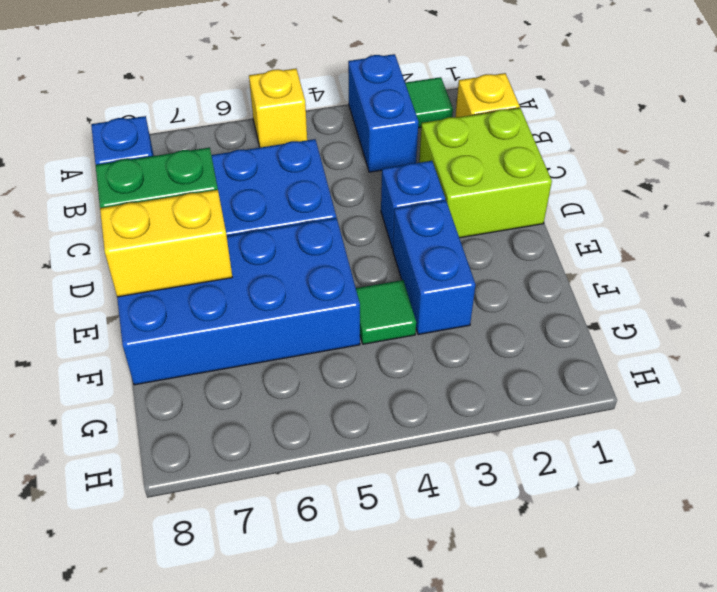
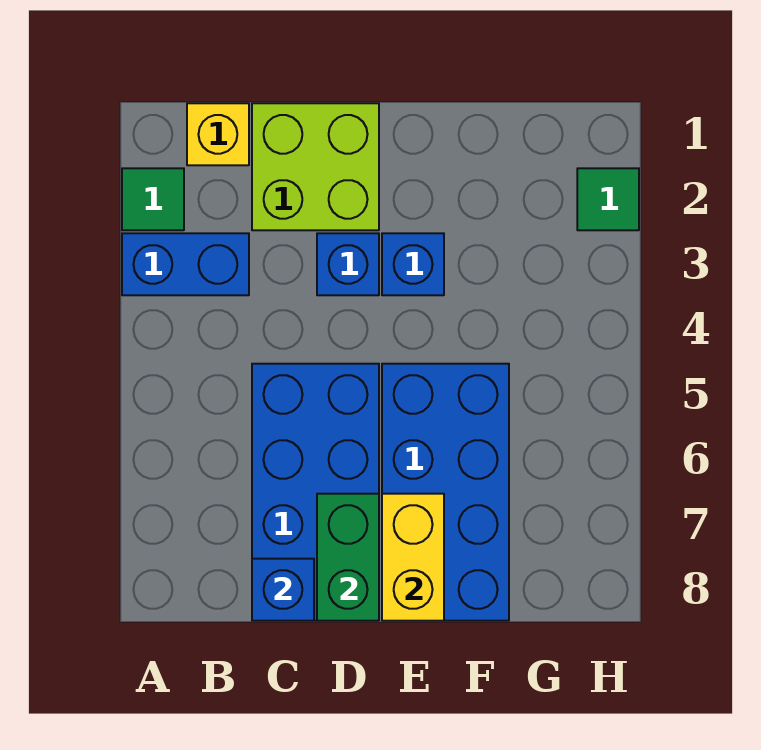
yellow 1x1 brick [249,69,307,147] -> none
blue 1x2 brick [393,200,475,335] -> blue 1x1 brick [382,233,444,295]
green 1x1 tile [356,280,416,344] -> green 1x1 tile moved to [577,168,639,230]

